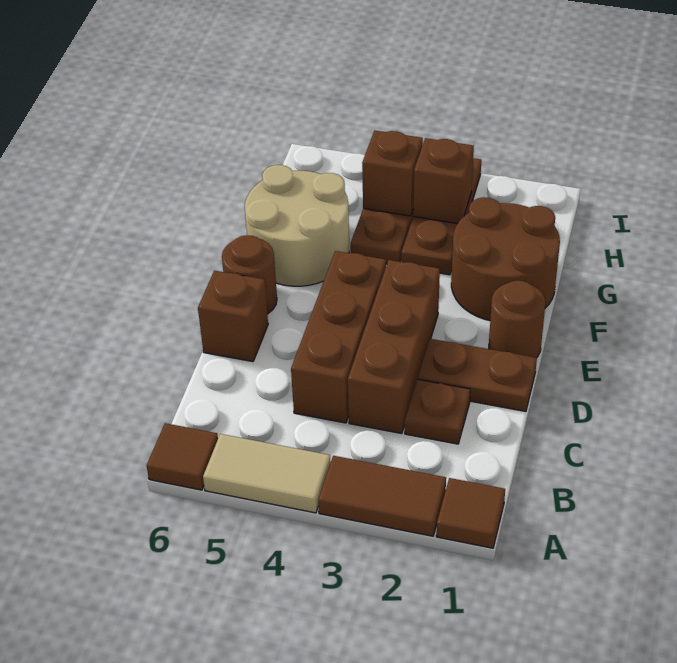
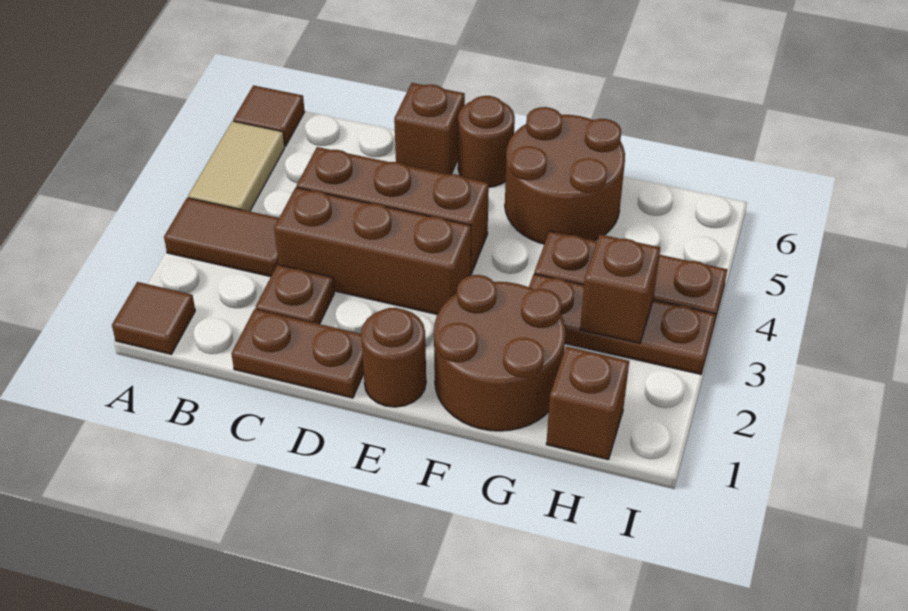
brown 1x2 tile [318,456,446,536] -> brown 1x2 tile turned to [164,198,279,277]
brown 1x2 plate [418,339,537,411] -> brown 1x2 plate turned to [231,309,364,398]
tan 2x2 round brick [245,165,349,286] -> brown 2x2 round brick [505,107,625,244]
brown 1x1 brick [362,131,423,216] -> brown 1x1 brick moved to [546,347,629,460]

